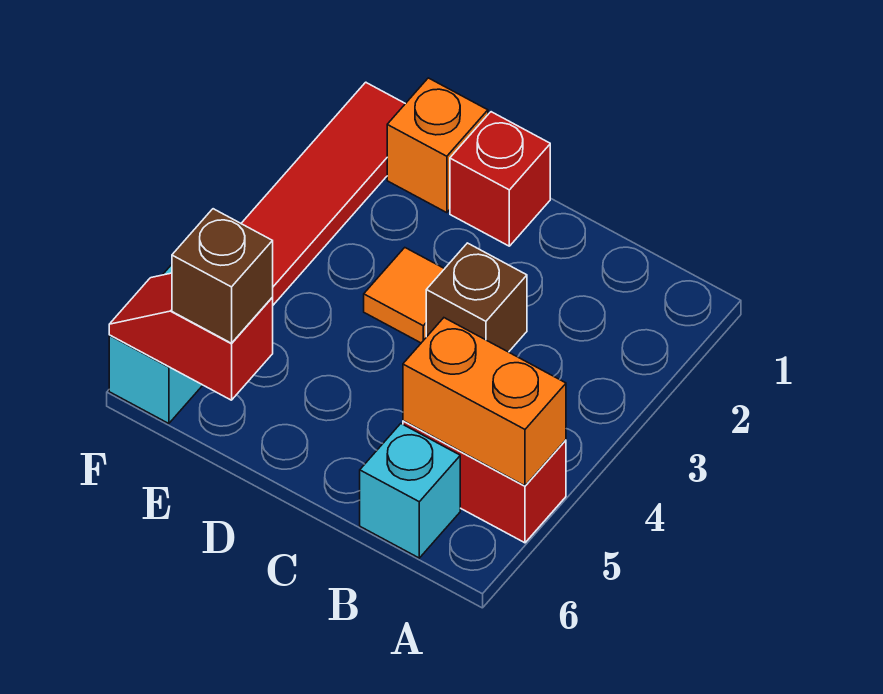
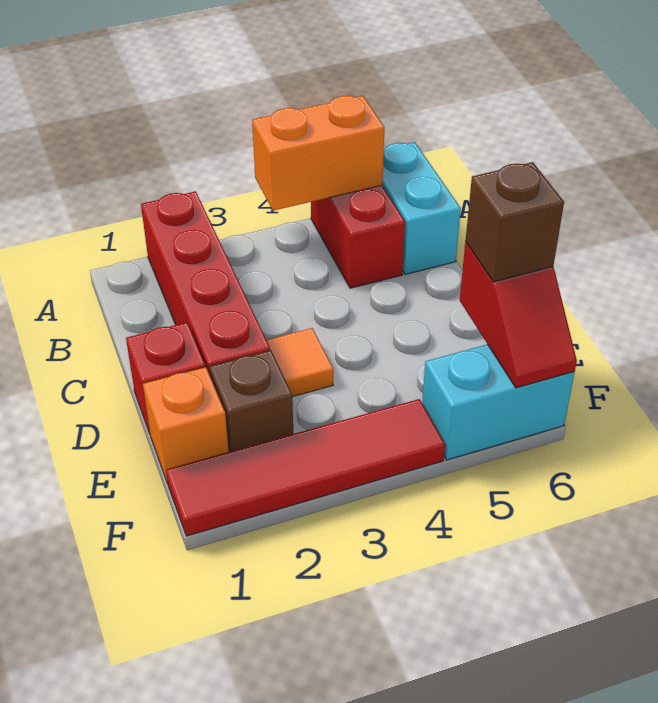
none -> red 1x4 brick [141,191,270,375]
orange 1x2 brick [403,318,566,486] -> orange 1x2 brick turned to [252,96,385,211]
cyan 1x1 brick [360,424,460,558] -> cyan 1x2 brick [382,142,461,274]
brown 1x1 brick [426,243,527,352] -> brown 1x1 brick moved to [209,350,293,452]

